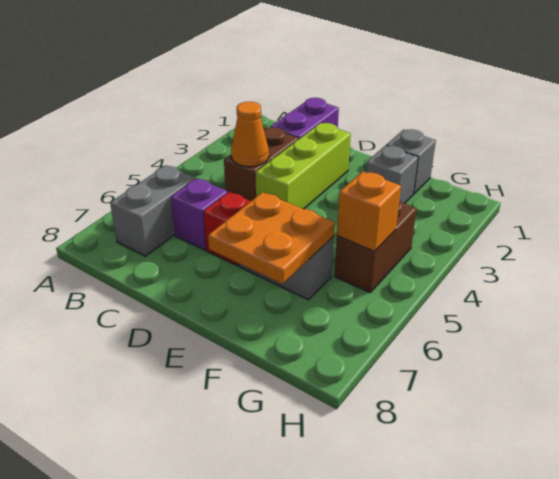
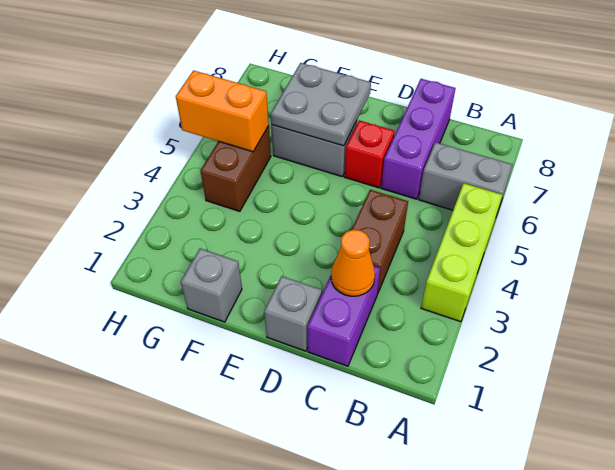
grey 1x2 brick [110,165,196,256] -> grey 1x2 brick turned to [419,142,513,216]
orange 1x1 cone [231,102,269,167] -> orange 1x1 cone moved to [331,230,375,296]
purple 1x1 brick [171,178,228,250] -> purple 1x3 brick [381,79,456,199]
lime 1x3 brick [255,123,351,209] -> lime 1x3 brick moved to [421,183,502,322]
orange 2x2 plate [208,192,335,284] -> grey 2x2 plate [271,63,371,146]
grey 1x1 brick [366,146,418,204] -> grey 1x1 brick moved to [264,276,322,351]
orange 1x1 brick [337,171,401,252] -> orange 1x2 brick [176,70,269,152]

